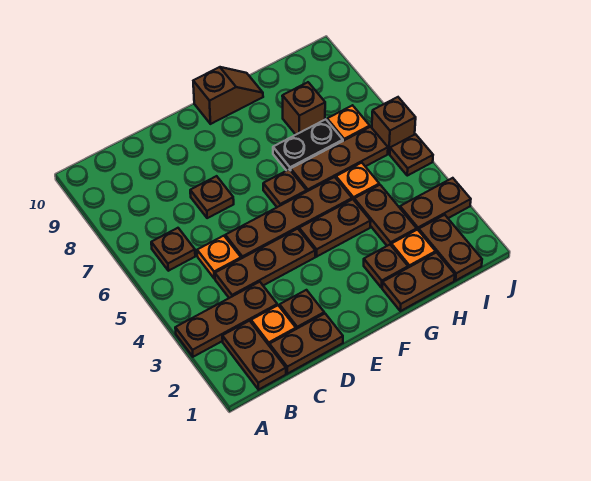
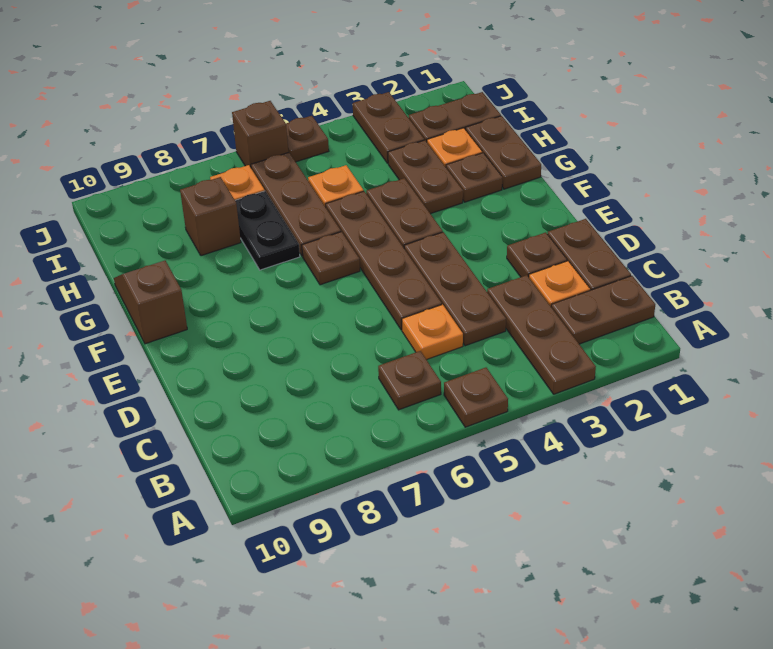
brown 1x1 plate [190,176,234,218] -> brown 1x1 plate moved to [444,368,508,427]
brown 1x2 plate [354,185,417,246] -> brown 1x2 plate turned to [388,140,463,214]

